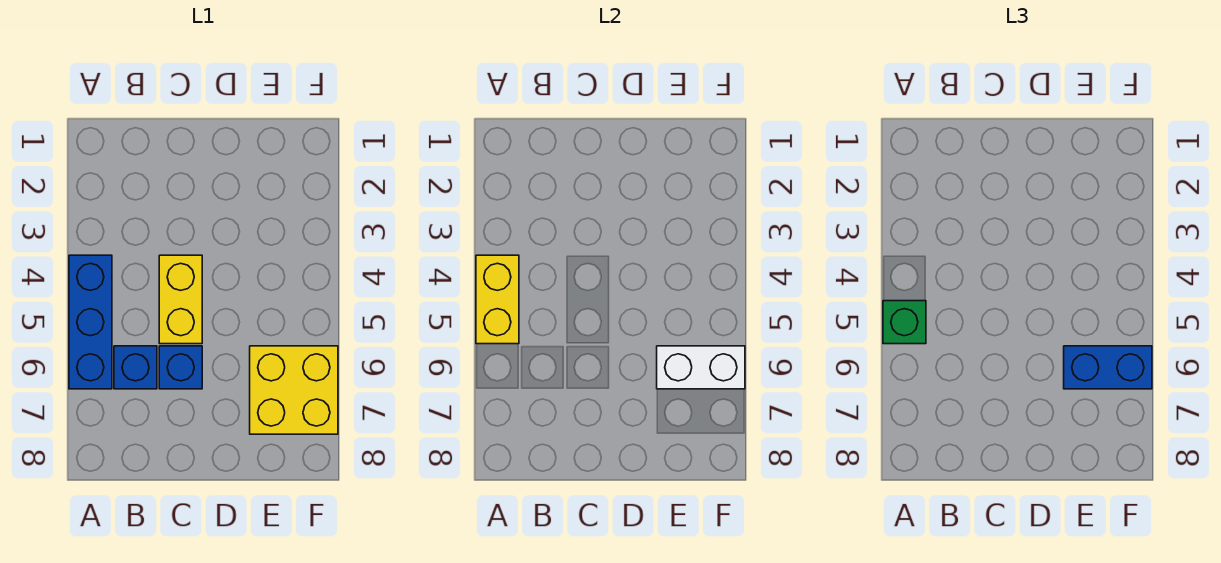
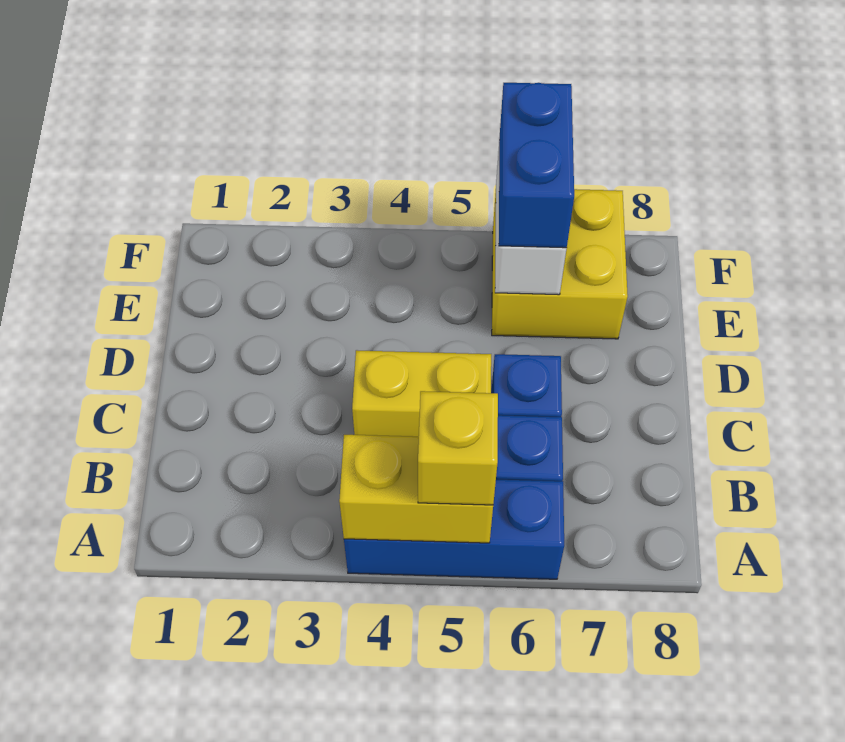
green 1x1 brick [883,301,926,344] -> yellow 1x1 brick [418,391,498,505]

